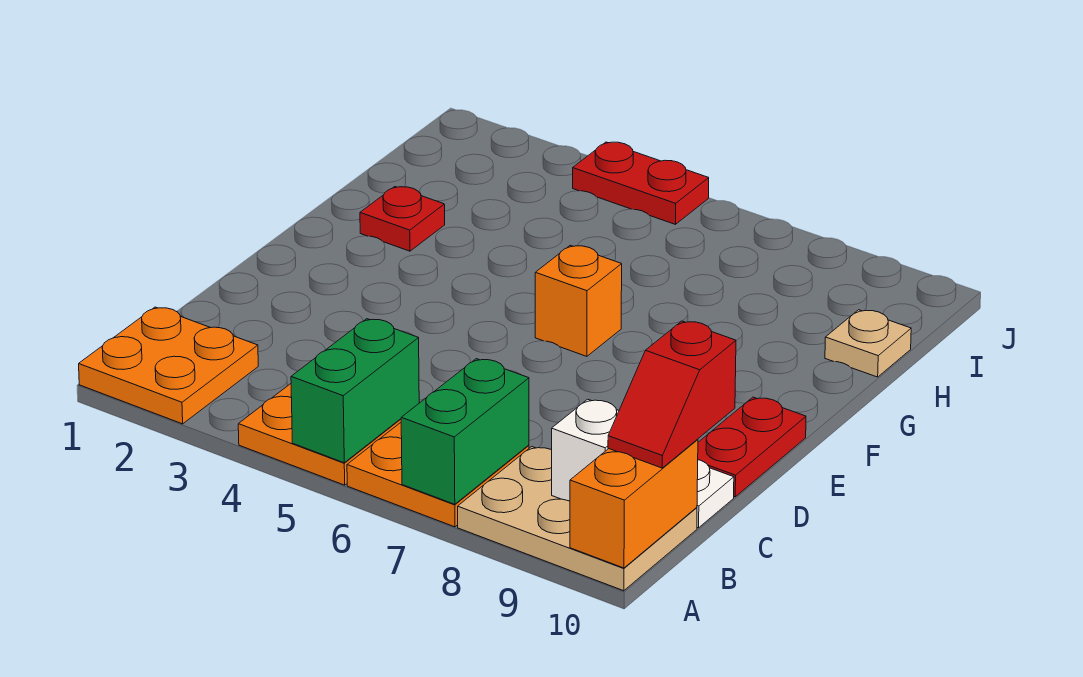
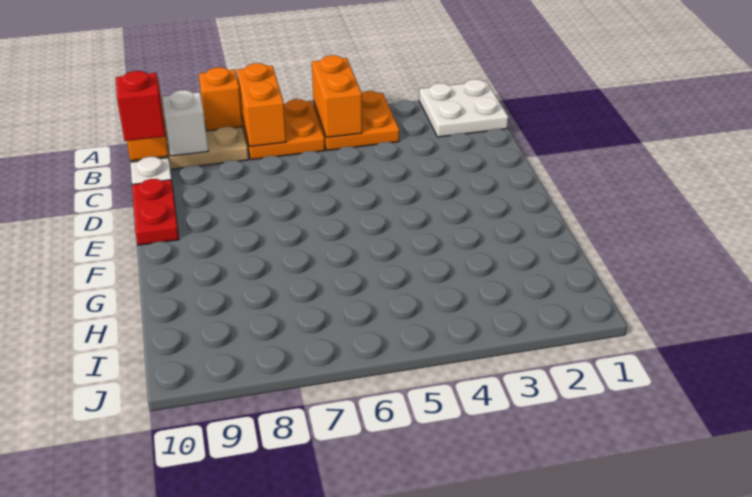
orange 2x2 plate [79,307,258,424] -> white 2x2 plate [419,79,508,137]
green 1x2 brick [291,319,419,463] -> orange 1x2 brick [312,55,362,137]
green 1x2 brick [401,359,529,504] -> orange 1x2 brick [237,63,286,147]
orange 1x1 brick [535,245,622,356] -> orange 1x1 brick moved to [199,67,243,131]
red 1x1 plate [360,187,445,251] -> none
tan 1x1 plate [825,310,911,377] -> none
red 1x2 plate [573,142,709,224] -> none

